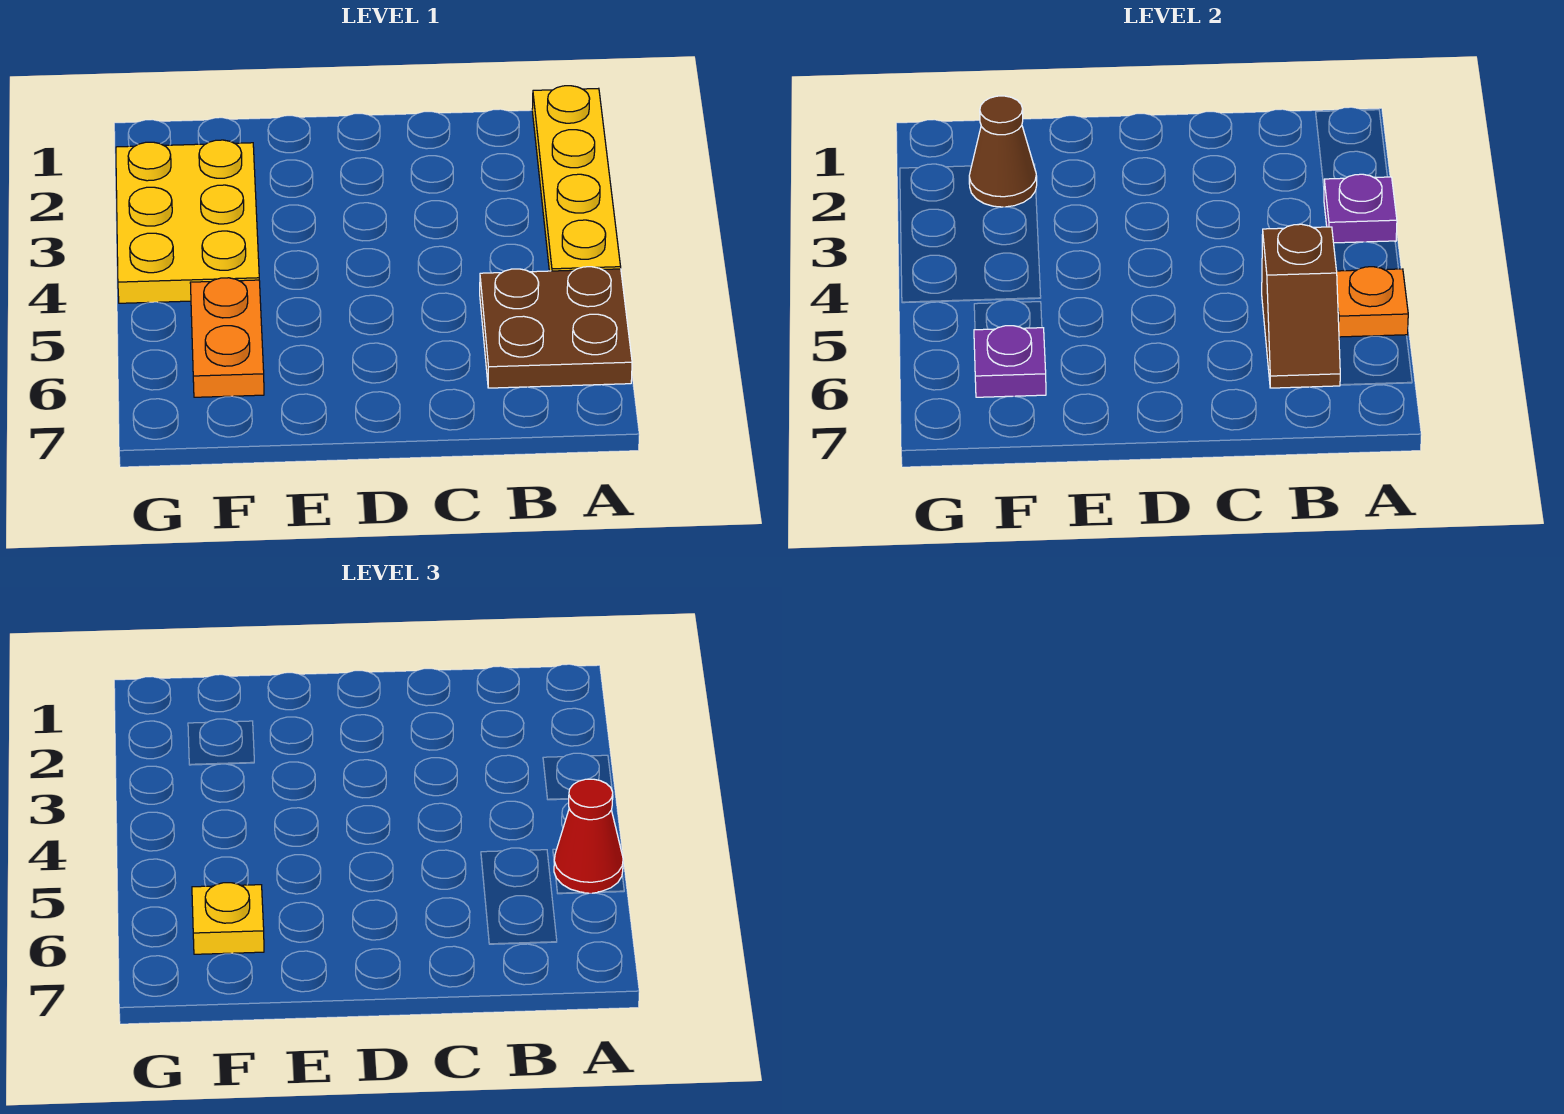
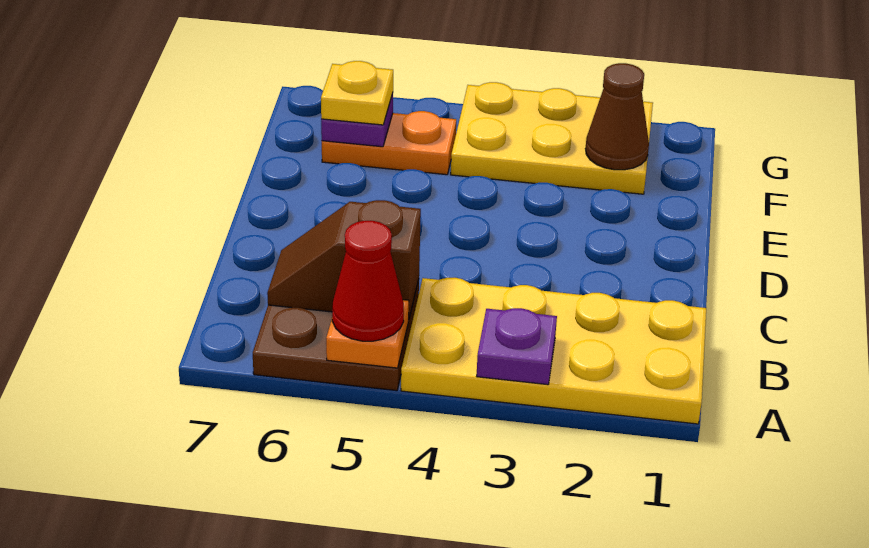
yellow 1x4 plate [532,86,621,271] -> yellow 2x4 plate [401,278,706,424]

